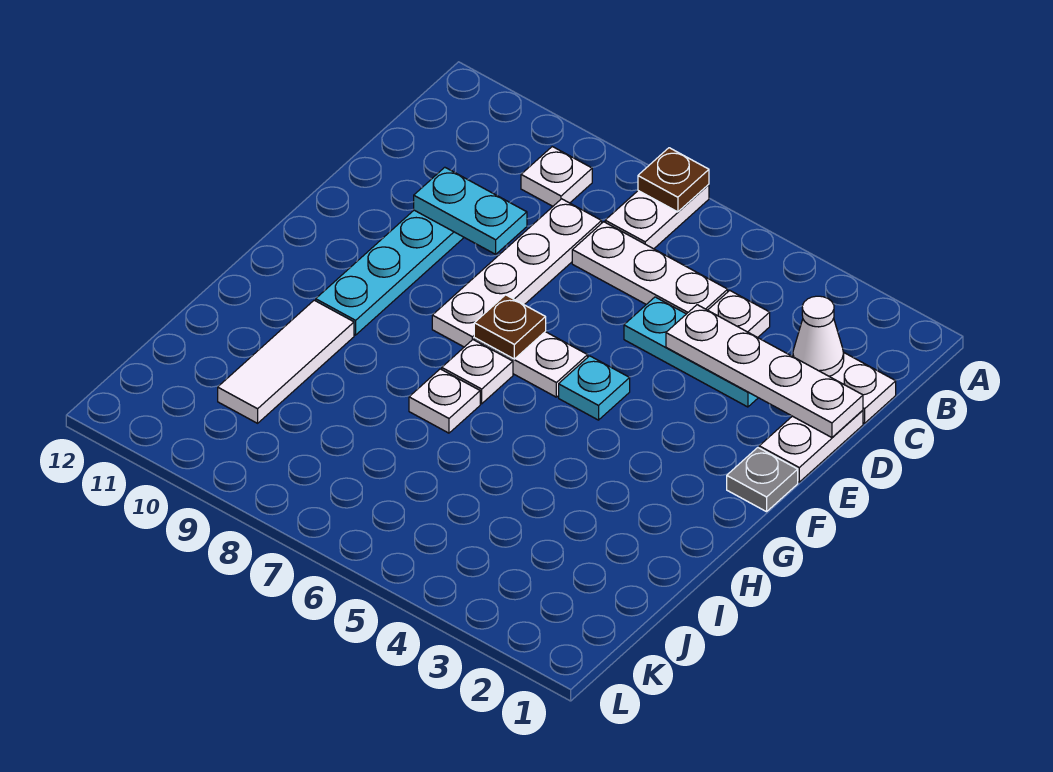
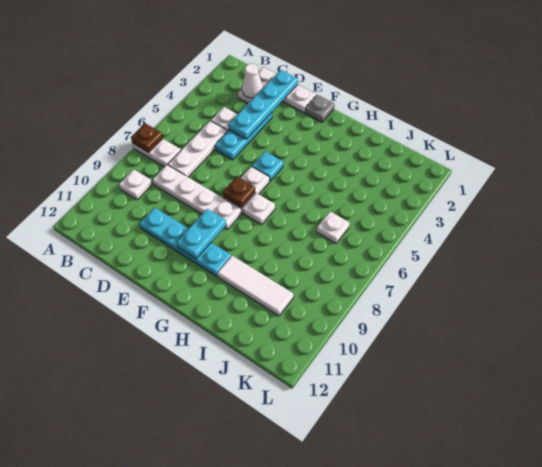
white 1x4 plate [666,305,863,438] -> cyan 1x4 plate [228,70,298,139]
cyan 1x2 plate [414,167,527,254] -> cyan 1x2 plate moved to [177,209,226,259]
white 1x1 plate [409,369,480,433] -> white 1x1 plate moved to [317,211,350,243]

